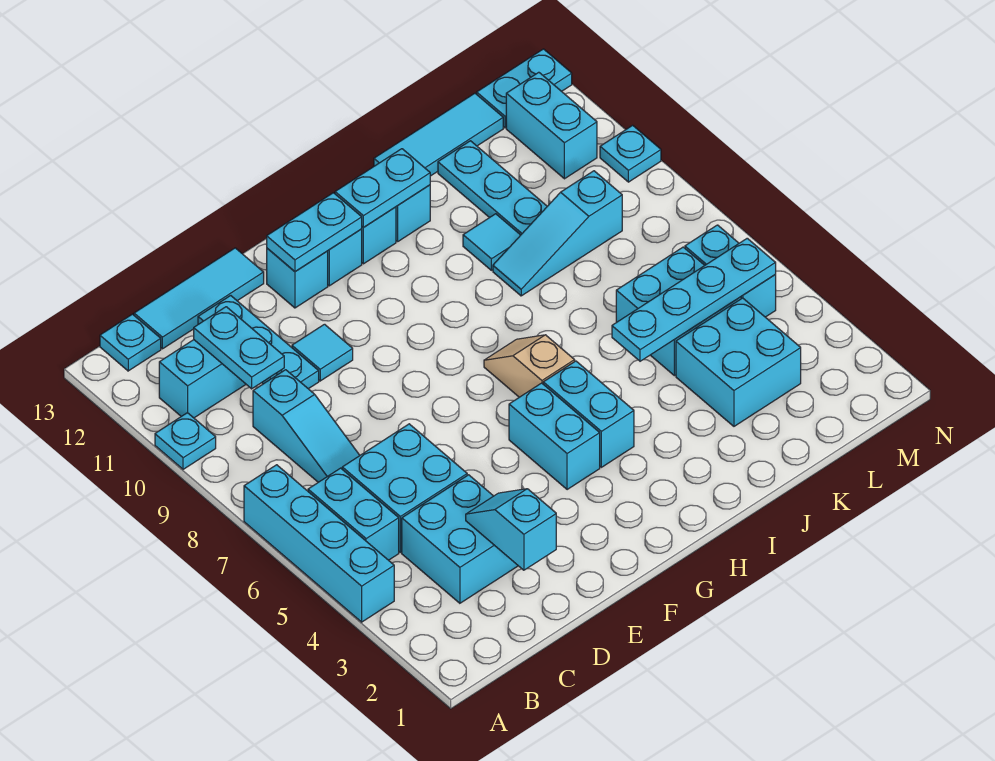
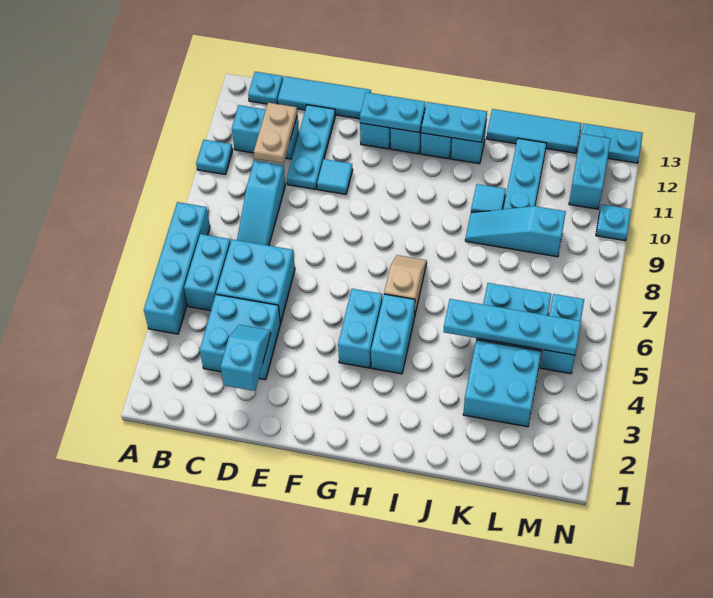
cyan 1x2 plate [194,307,284,389] -> tan 1x2 plate [254,103,297,163]

